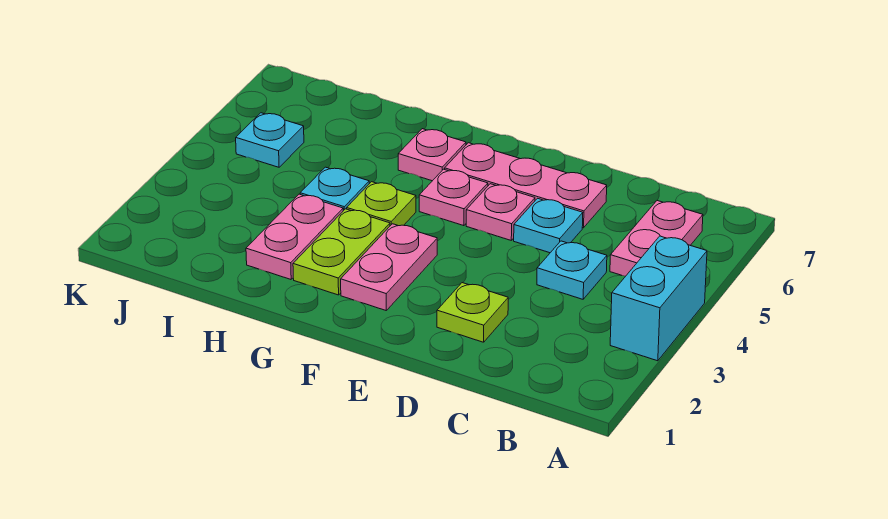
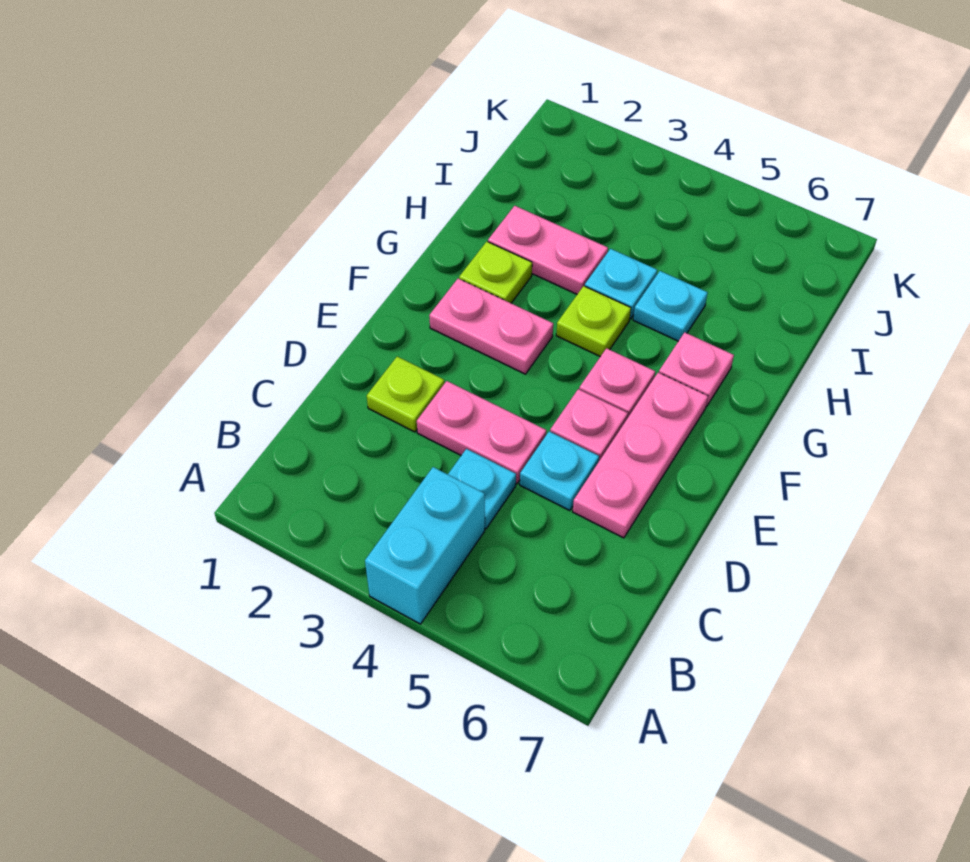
cyan 1x2 brick [610,236,707,361] -> cyan 1x2 brick turned to [365,467,485,624]
pink 1x2 plate [610,201,703,276] -> pink 1x2 plate moved to [417,381,546,484]
lime 1x2 plate [293,209,390,295] -> lime 1x1 plate [459,242,532,303]
cyan 1x1 plate [236,113,304,167] -> cyan 1x1 plate moved to [633,271,708,341]

